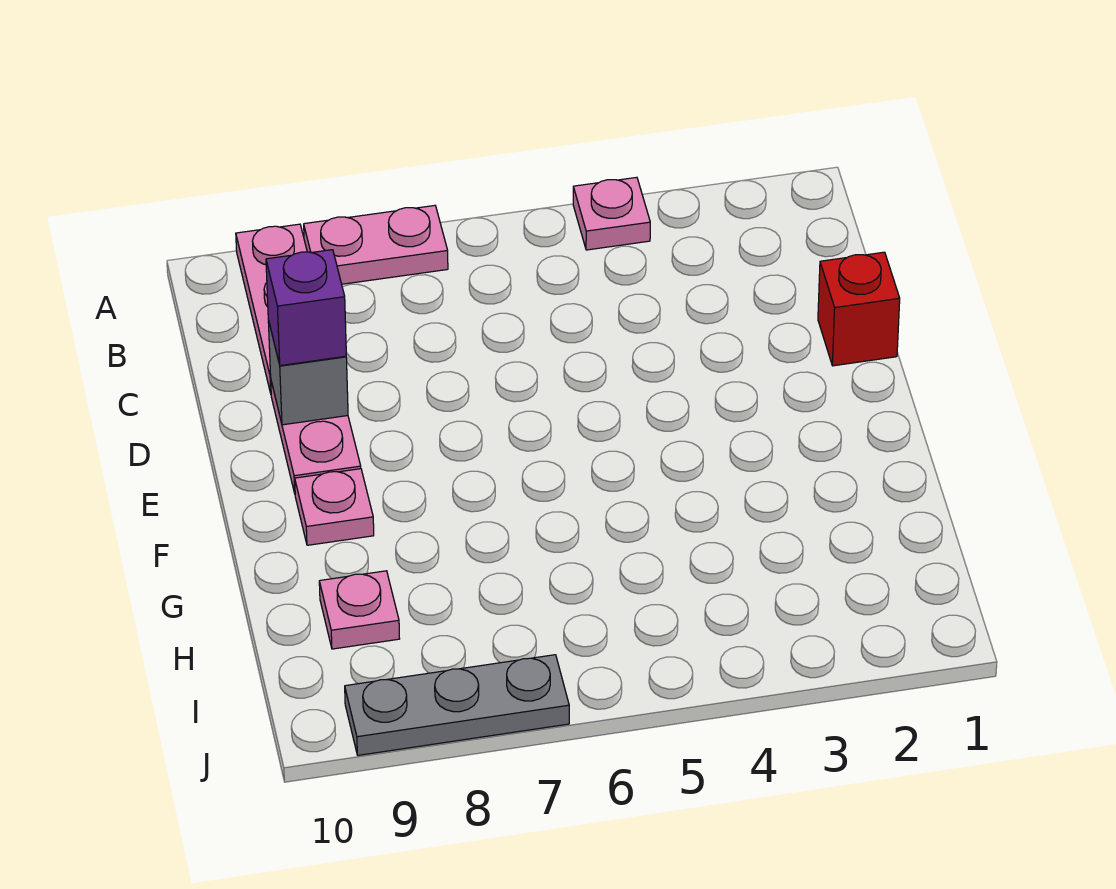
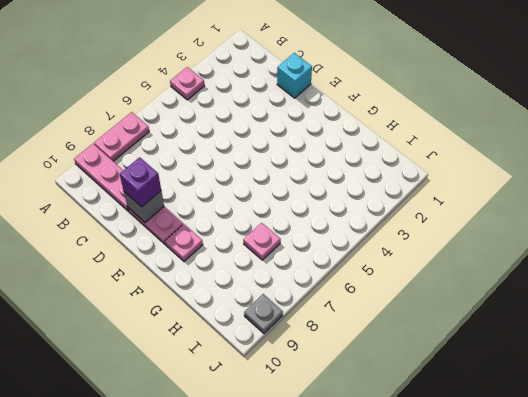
red 1x1 brick [818,252,900,366] -> cyan 1x1 brick [277,53,312,98]
pink 1x1 plate [319,571,400,649] -> pink 1x1 plate moved to [243,223,281,260]
grey 1x3 plate [345,655,569,755] -> grey 1x1 plate [244,294,283,333]

